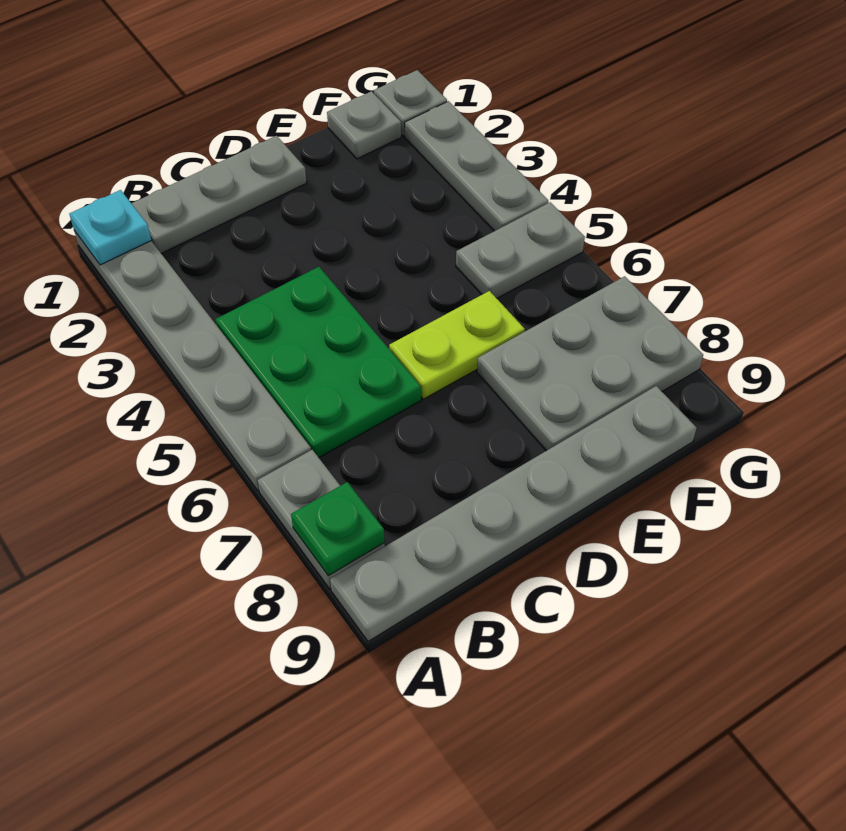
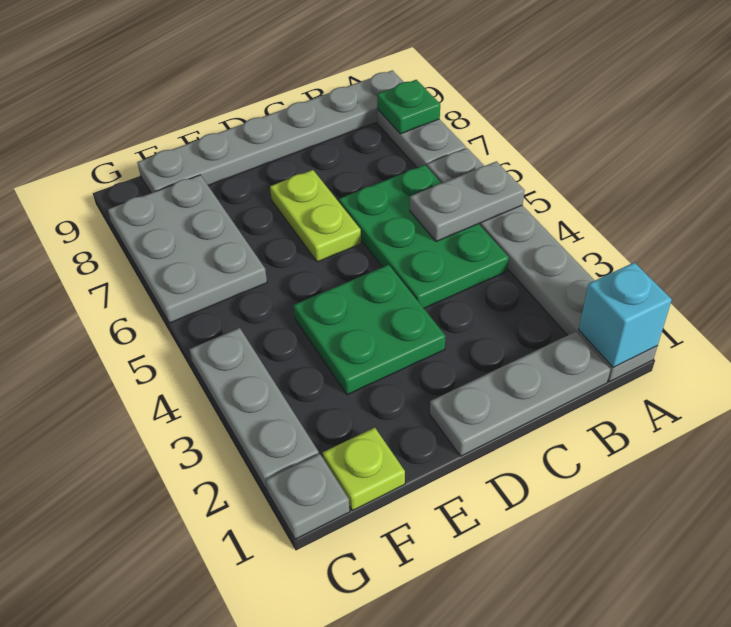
cyan 1x1 plate [69,190,151,265] -> cyan 1x1 brick [579,262,672,367]
none -> green 2x2 plate [294,265,446,395]
lime 1x2 plate [389,291,525,399] -> lime 1x2 plate turned to [270,170,361,262]
grey 2x3 plate [477,276,703,451] -> grey 2x3 plate turned to [108,175,267,323]
grey 1x1 plate [327,91,401,159] -> lime 1x1 plate [323,428,405,511]
grey 1x2 plate [456,202,585,298] -> grey 1x2 plate moved to [410,161,525,242]

